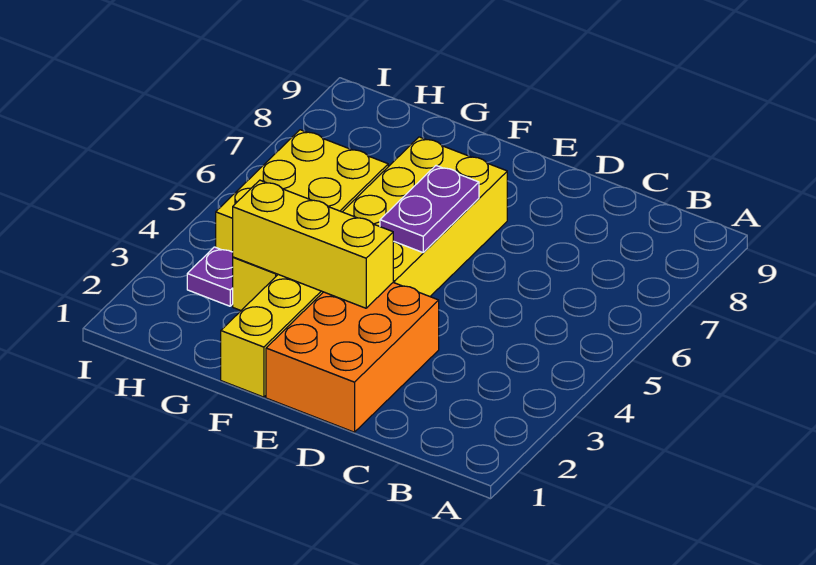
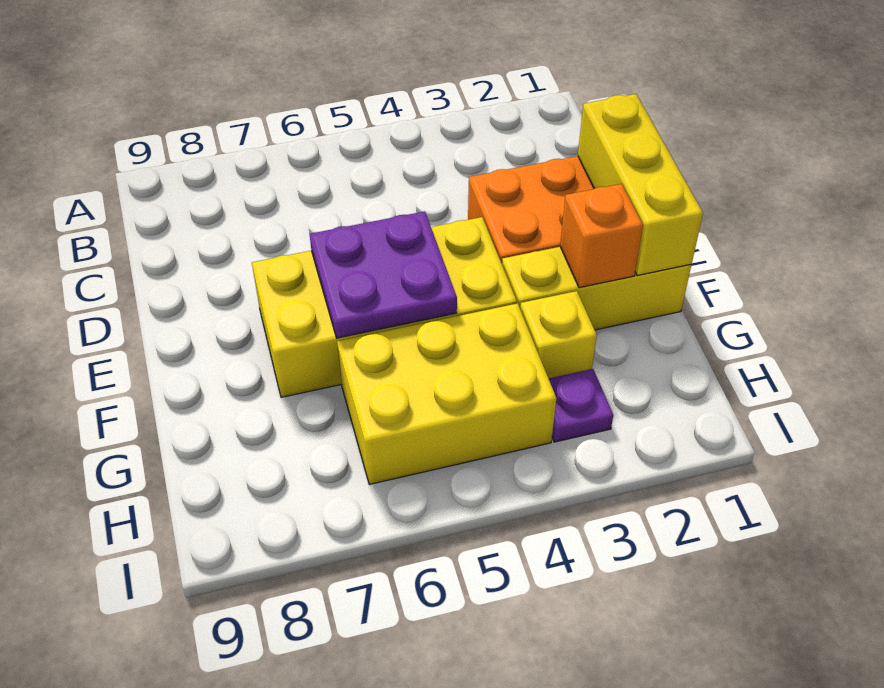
yellow 1x3 brick [233,180,393,308] -> yellow 1x3 brick moved to [578,94,703,276]
purple 1x2 plate [380,166,479,253] -> purple 2x2 plate [310,211,457,338]
none -> orange 1x1 brick [560,184,643,288]

